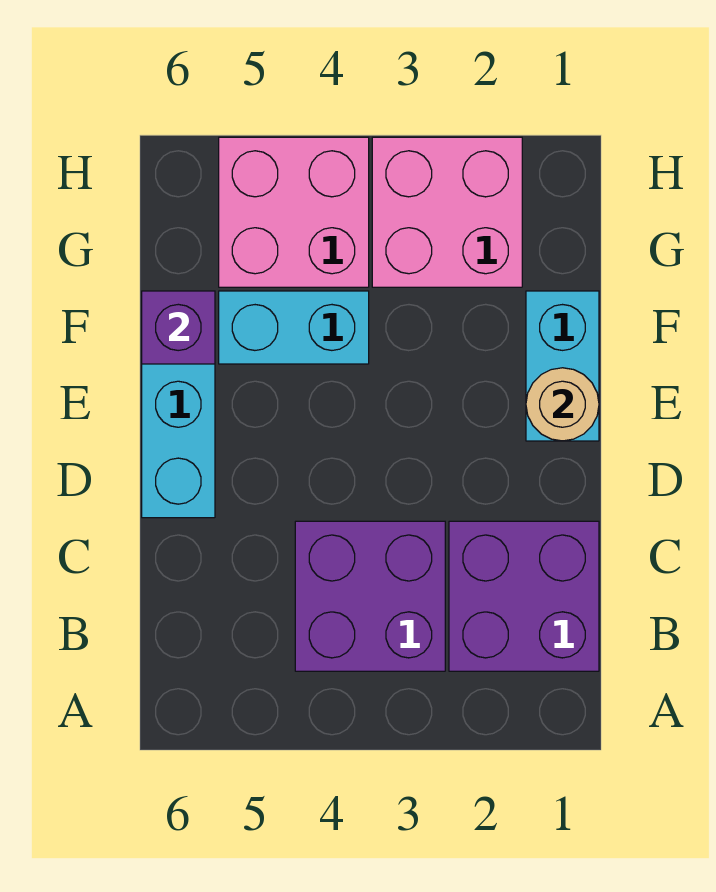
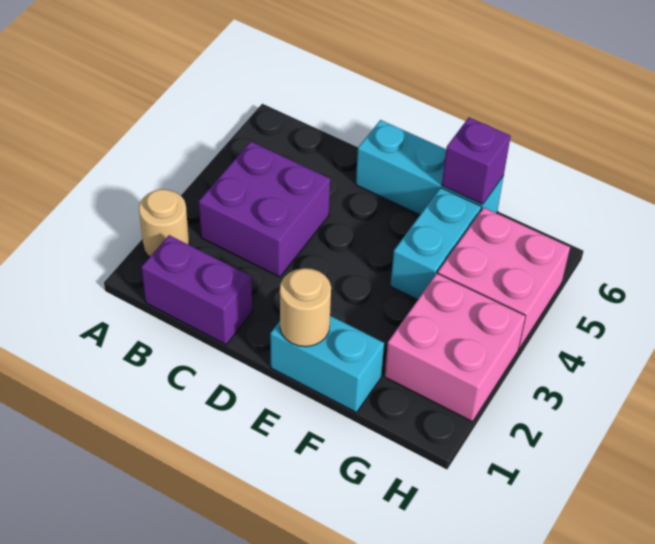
none -> tan 1x1 round brick [139,189,189,257]
purple 2x2 brick [449,521,599,671] -> purple 1x2 brick [141,235,252,344]

